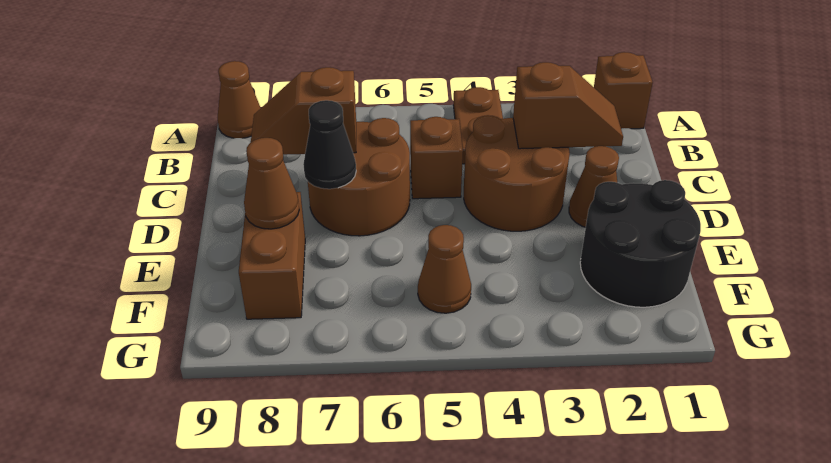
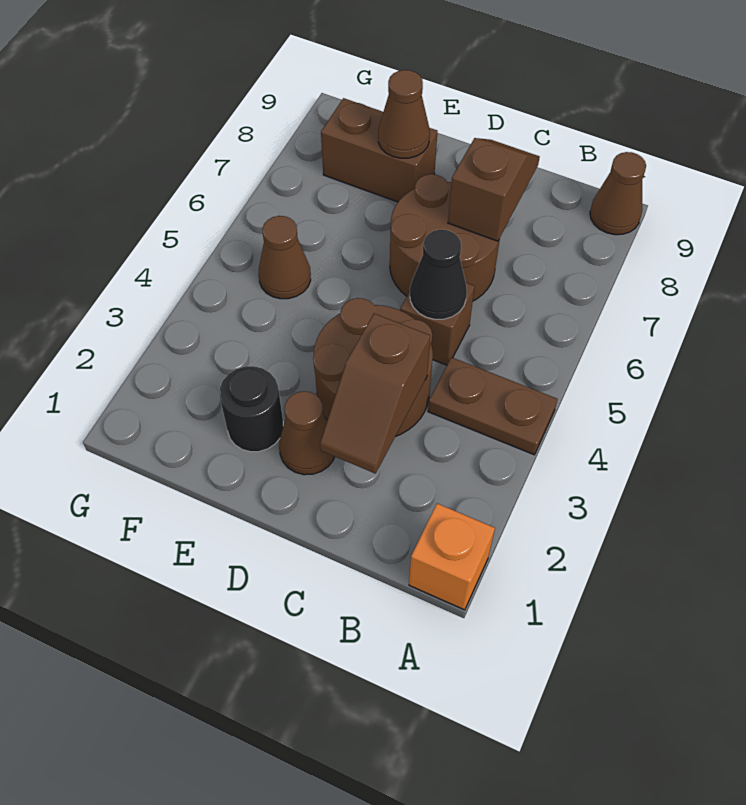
brown 1x1 brick [594,52,653,129] -> orange 1x1 brick [409,503,495,610]
black 1x1 cone [303,100,356,189] -> black 1x1 cone moved to [410,230,467,319]
black 2x2 round brick [580,180,701,307] -> black 1x1 round brick [219,366,283,452]

